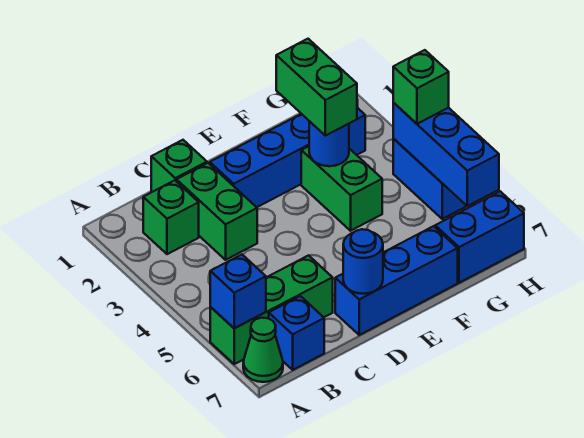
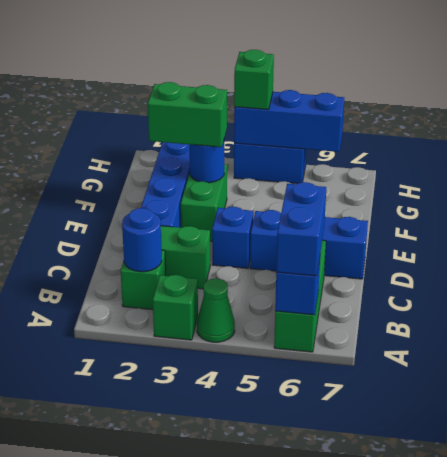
green 1x1 cone [243,318,283,382] -> green 1x1 cone moved to [197,279,235,342]
blue 1x1 brick [269,296,324,370] -> blue 1x1 brick moved to [212,207,254,268]
green 1x1 brick [151,140,207,192] -> green 1x1 brick moved to [153,275,198,340]
blue 1x3 brick [335,226,458,335] -> blue 1x3 brick turned to [250,210,368,279]
blue 1x1 round brick [343,229,383,294] -> blue 1x1 round brick moved to [122,208,162,272]
green 1x2 brick [301,146,382,231] -> green 1x2 brick turned to [181,164,227,242]
blue 1x2 brick [435,191,524,283] -> blue 1x2 brick moved to [276,182,326,276]

